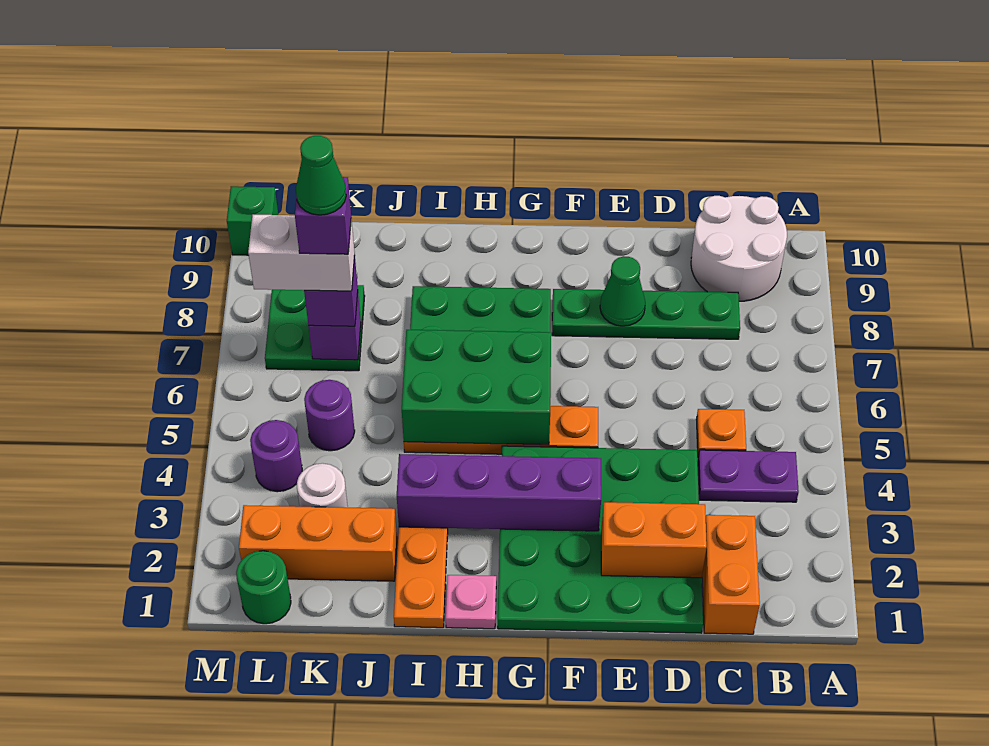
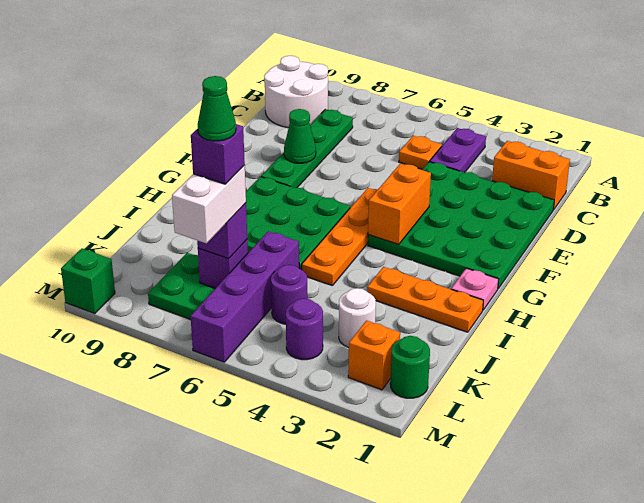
orange 1x2 brick [601,502,707,578] -> orange 1x2 brick moved to [368,164,431,245]
purple 1x4 brick [397,454,601,531] -> purple 1x4 brick moved to [191,231,299,362]
green 2x3 brick [402,330,551,445] -> none
orange 1x3 brick [239,505,397,581] -> orange 1x1 brick [348,321,400,390]

